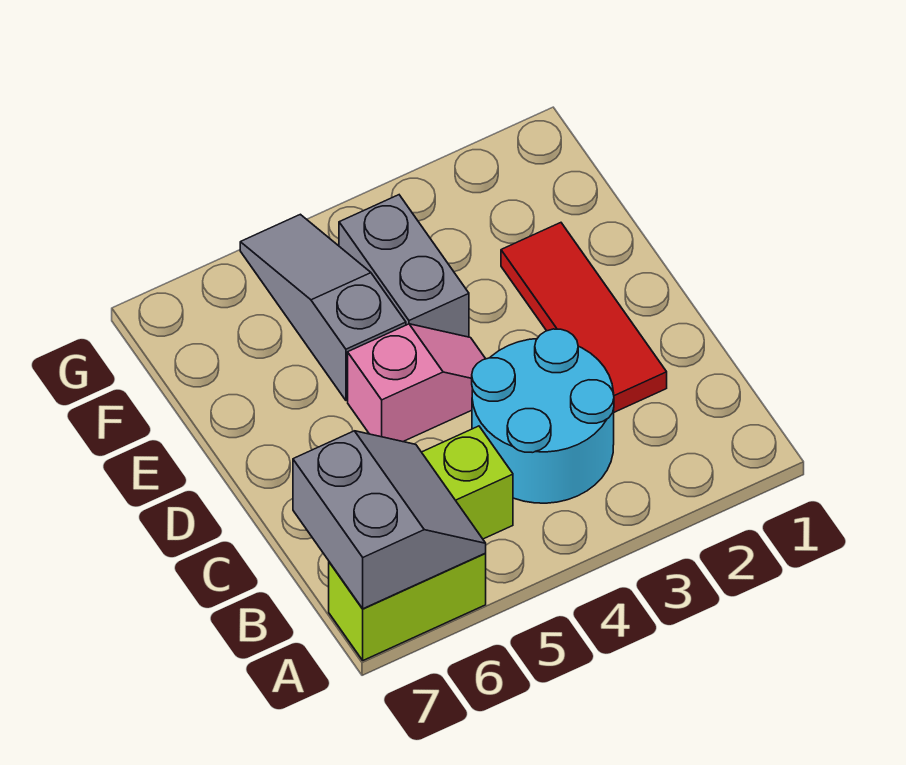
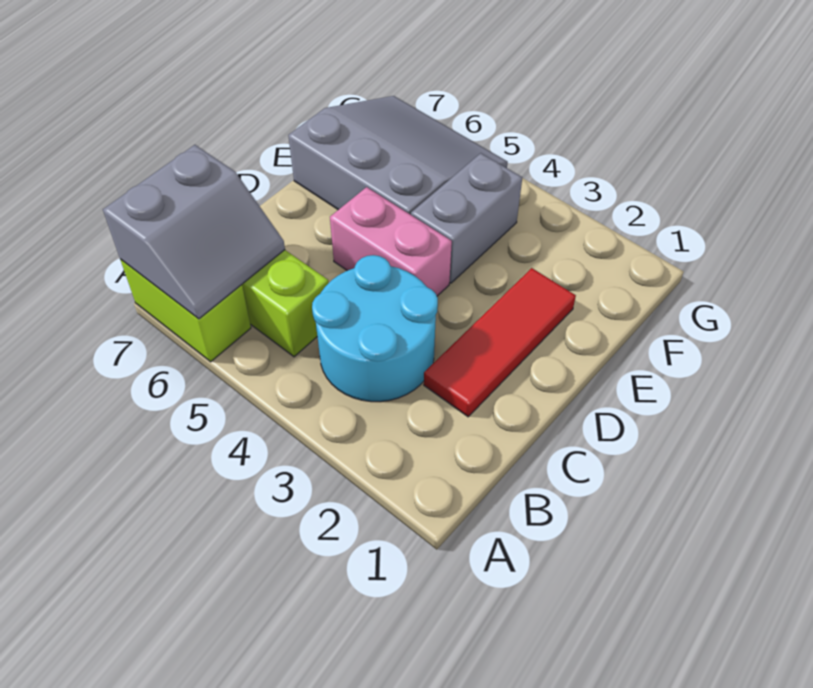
pink 1x2 slope [348,324,485,442] -> pink 1x2 brick [330,187,452,296]
grey 1x3 slope [240,214,406,400] -> grey 3x3 slope [288,96,508,215]

